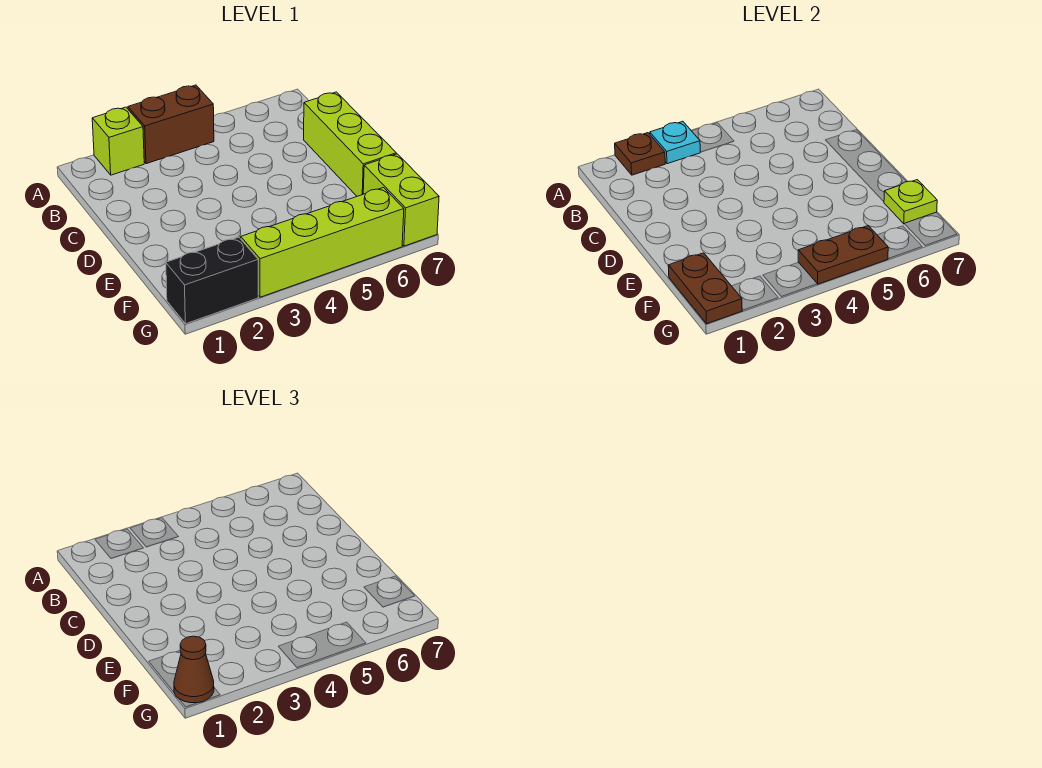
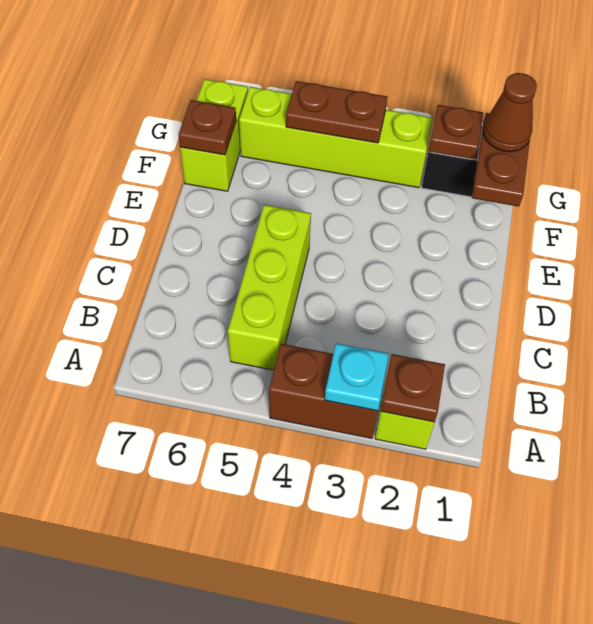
lime 1x3 brick [304,92,396,196] -> lime 1x3 brick moved to [228,205,311,370]
lime 1x1 plate [884,180,937,224] -> brown 1x1 plate [179,100,236,155]
none -> brown 1x1 plate [429,105,483,160]

